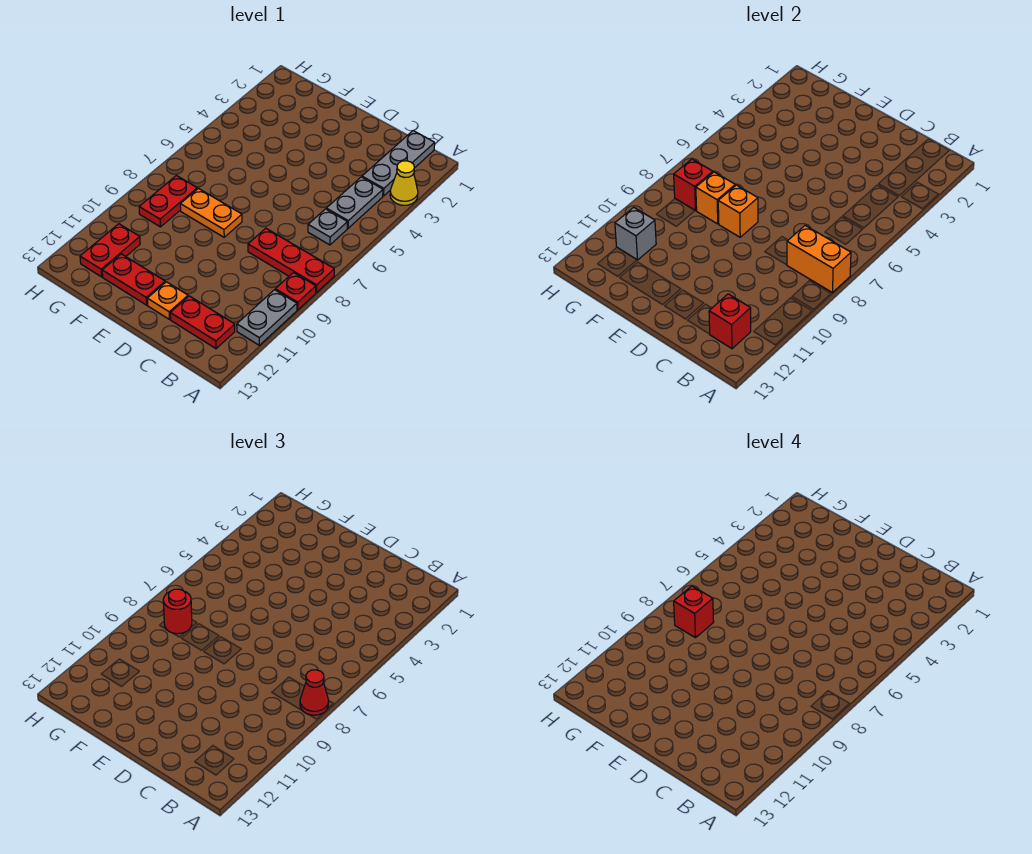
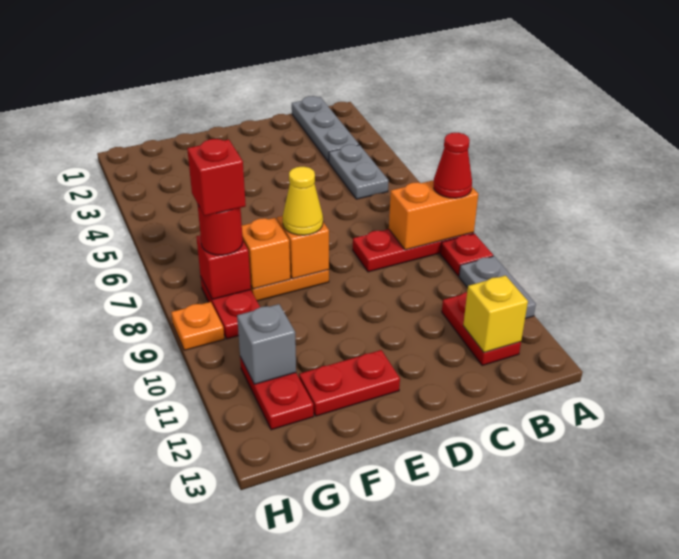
yellow 1x1 cone [390,161,418,205] -> yellow 1x1 cone moved to [283,167,323,235]
grey 1x1 plate [308,209,347,245] -> none
red 1x2 plate [170,296,235,349] -> red 1x2 plate turned to [442,292,521,366]
red 1x1 brick [709,294,751,349] -> yellow 1x1 brick [463,276,528,352]
orange 1x1 plate [147,282,188,319] -> orange 1x1 plate moved to [171,302,224,350]

